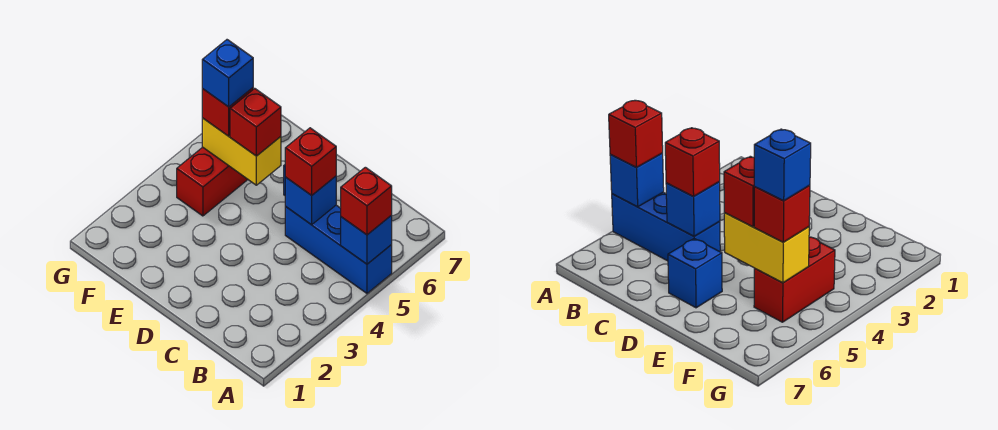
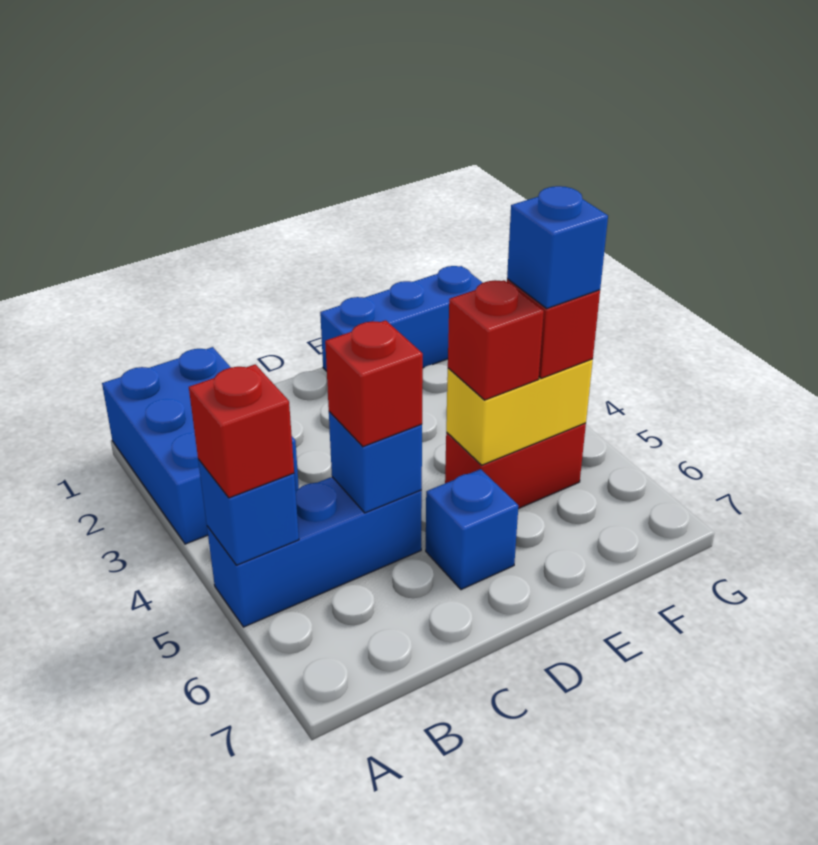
none -> blue 2x3 brick [102,347,299,544]
none -> blue 1x3 brick [320,266,483,371]
red 1x2 brick [177,147,248,216] -> red 1x2 brick turned to [445,423,586,509]

